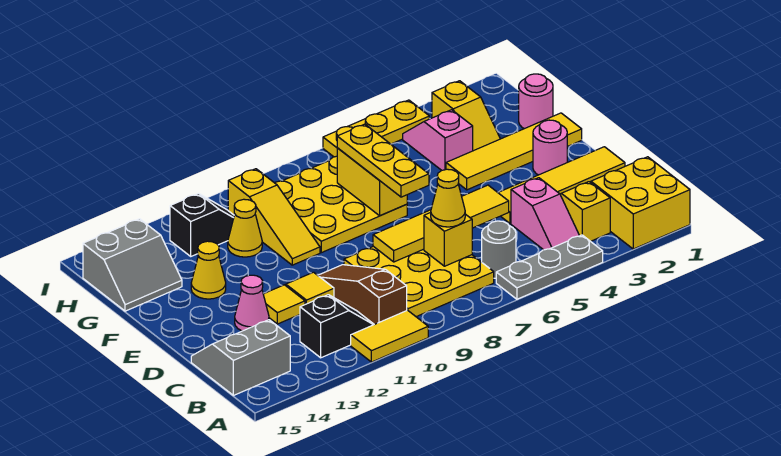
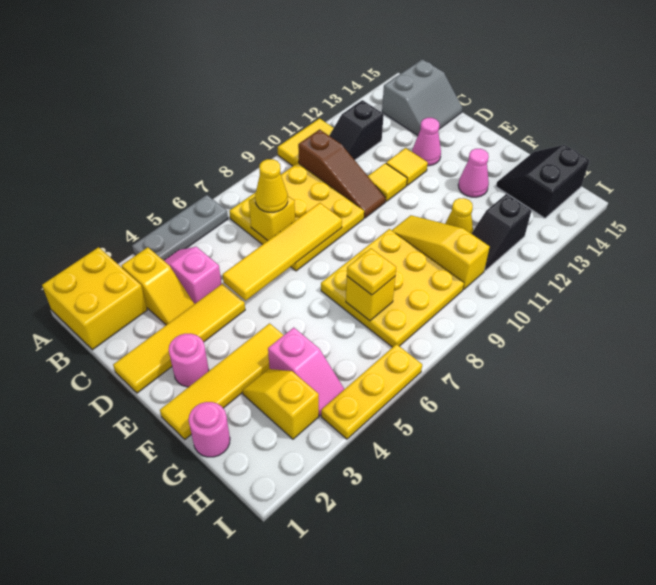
grey 1x1 round brick [482,221,516,278] -> none
yellow 1x3 plate [337,124,429,197] -> yellow 1x1 plate [347,248,396,295]
yellow 1x2 brick [337,148,407,216] -> yellow 1x1 brick [346,276,395,321]
yellow 1x1 cone [191,241,226,299] -> pink 1x1 cone [458,149,489,197]
grey 2x2 slope [83,219,182,311] -> black 2x2 slope [496,145,590,218]

